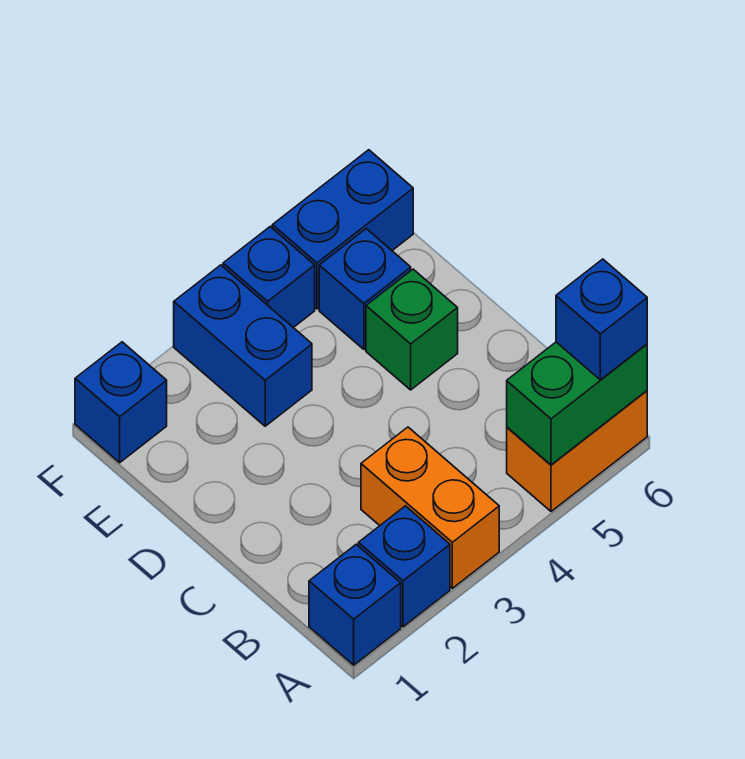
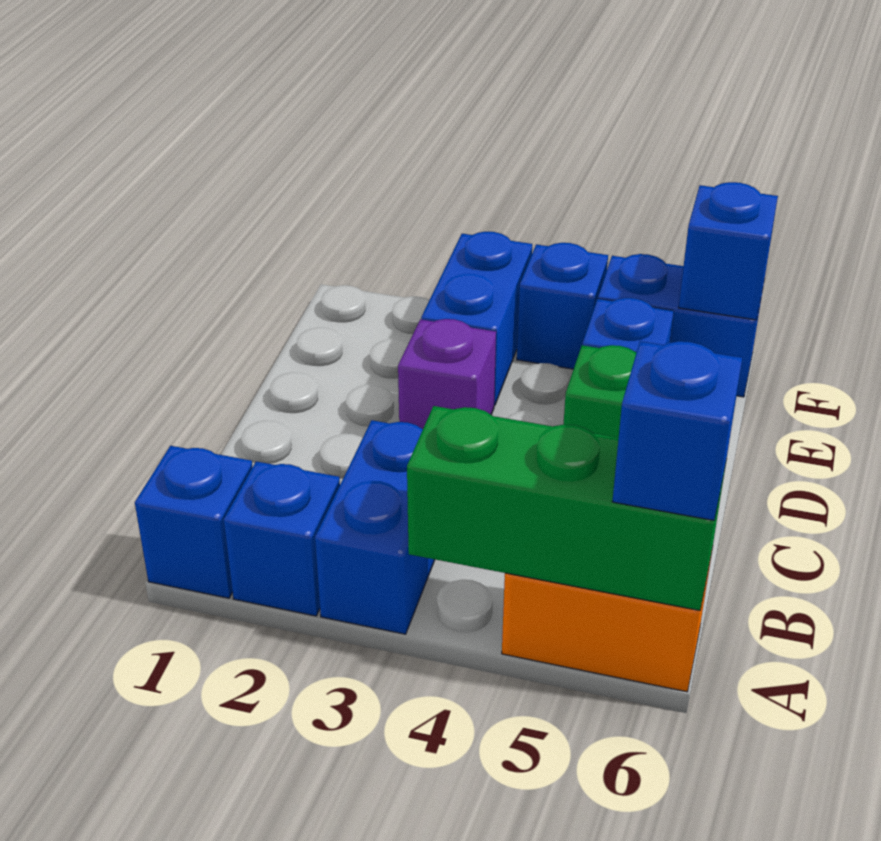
orange 1x2 brick [361,427,499,588] -> blue 1x2 brick [315,420,435,634]
green 1x2 brick [507,342,647,465] -> green 1x3 brick [407,406,726,610]
none -> purple 1x1 brick [398,319,496,429]
blue 1x1 brick [75,342,167,463] -> blue 1x1 brick moved to [679,182,778,320]

